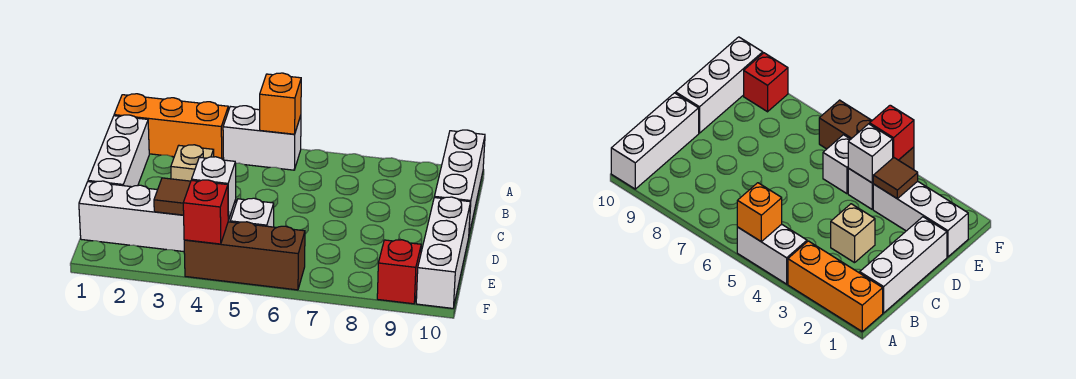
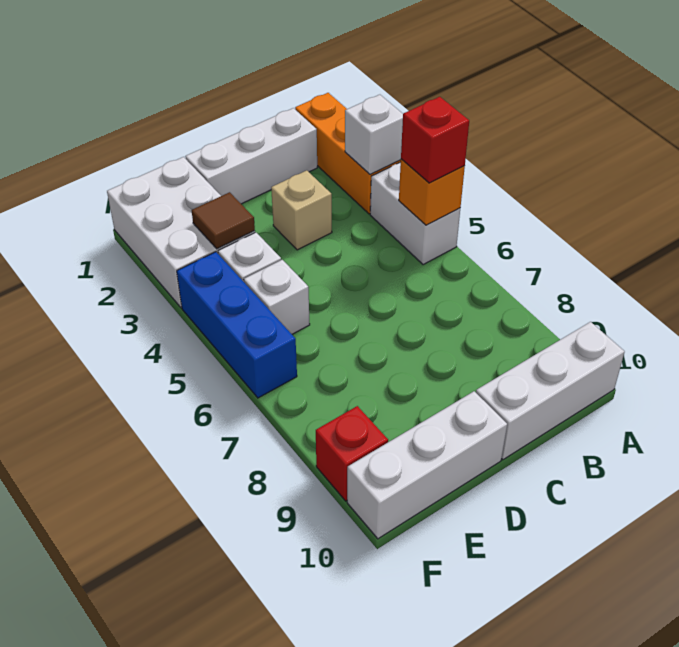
white 1x3 brick [79,181,184,252] -> white 2x3 brick [107,157,255,308]
white 1x1 brick [192,157,236,220] -> white 1x1 brick moved to [345,95,403,175]
brown 1x3 brick [184,222,305,290] -> blue 1x3 brick [177,252,297,398]
red 1x1 brick [183,180,228,244] -> red 1x1 brick moved to [401,97,469,183]

